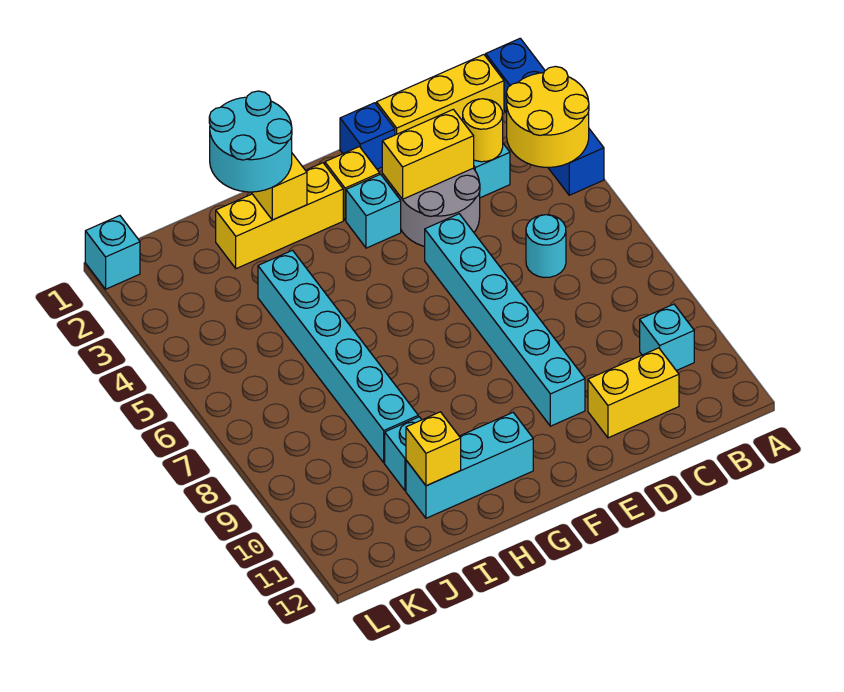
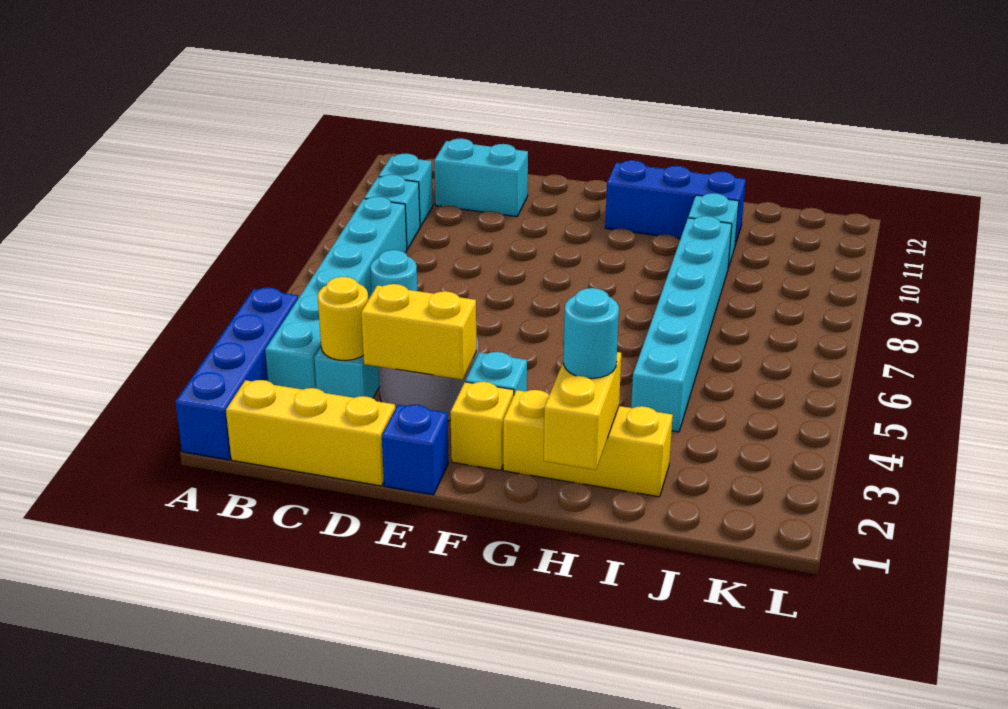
yellow 2x2 round brick [506,66,589,167] -> none
yellow 1x2 brick [588,348,679,438] -> cyan 1x2 brick [434,138,528,217]
cyan 1x6 brick [425,214,585,426] -> cyan 1x6 brick moved to [265,197,407,389]
cyan 1x3 brick [406,413,533,518] -> blue 1x3 brick [605,160,746,245]
cyan 2x2 round brick [209,91,292,192] -> cyan 1x1 round brick [563,288,619,379]
yellow 1x1 brick [406,412,461,486] -> none
cyan 1x1 brick [85,216,140,289] -> cyan 1x1 brick moved to [364,175,420,249]

